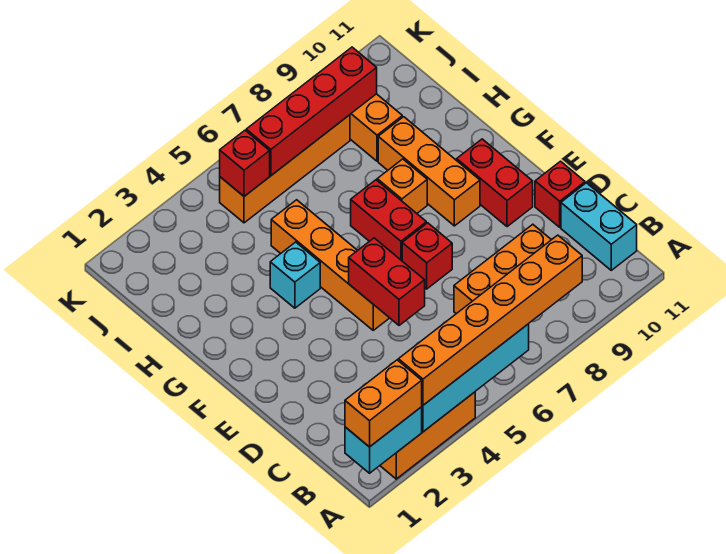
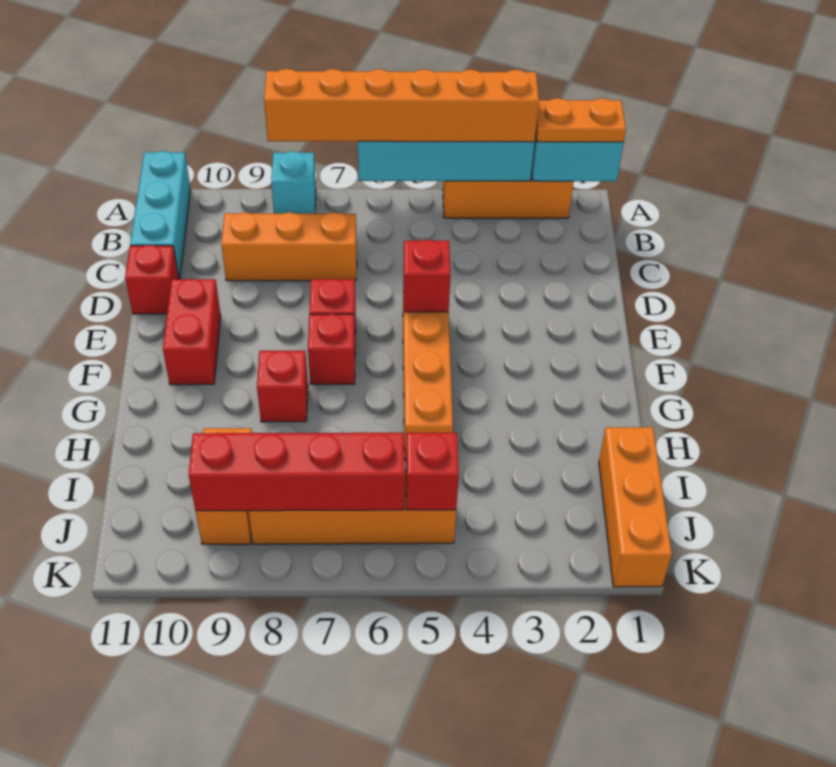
orange 1x2 brick [345,360,422,447] -> orange 1x2 plate [536,98,626,142]
cyan 1x2 brick [561,183,637,270] -> cyan 1x3 brick [130,151,191,279]
red 1x2 brick [349,238,425,325] -> red 1x1 brick [403,240,451,312]
red 1x2 brick [351,180,426,261] -> red 1x1 brick [308,314,355,384]
orange 1x3 brick [378,117,480,226] -> orange 1x3 brick moved to [599,427,672,587]
cyan 1x1 brick [270,242,320,308] -> cyan 1x1 brick moved to [271,151,316,214]
orange 1x1 brick [377,159,427,213] -> red 1x1 brick [257,351,308,422]

